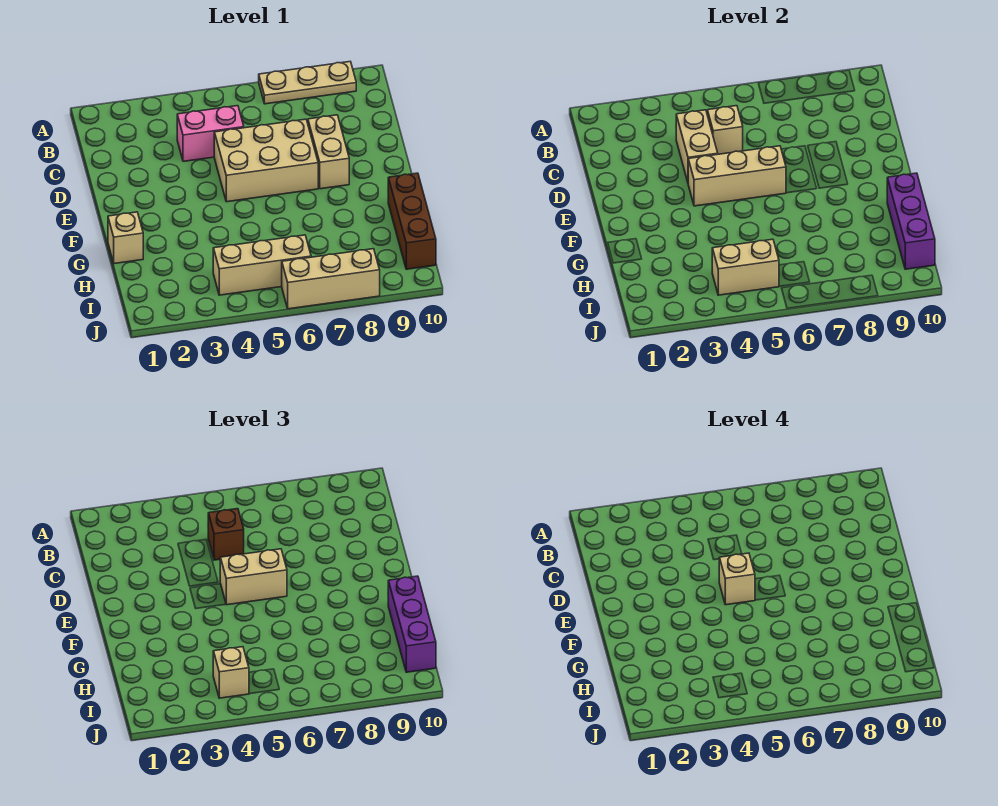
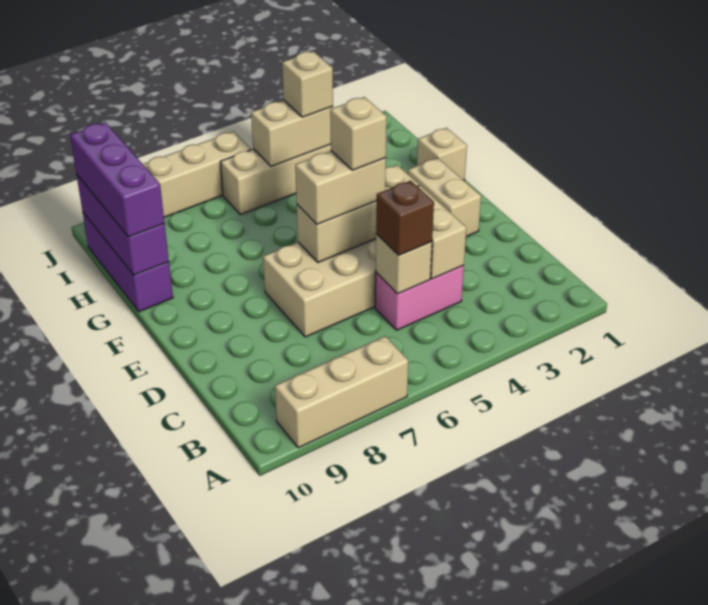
tan 1x3 plate [259,62,356,104] -> tan 1x3 brick [275,336,408,448]
tan 1x2 brick [308,115,349,189] -> tan 1x2 brick moved to [408,158,481,236]
brown 1x3 brick [388,173,436,269] -> purple 1x3 brick [83,213,173,312]

